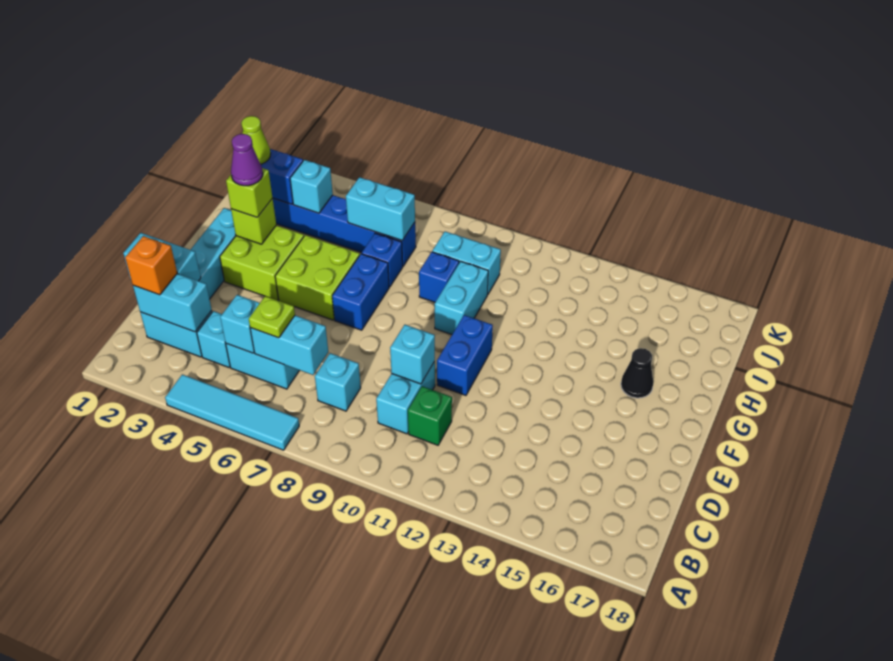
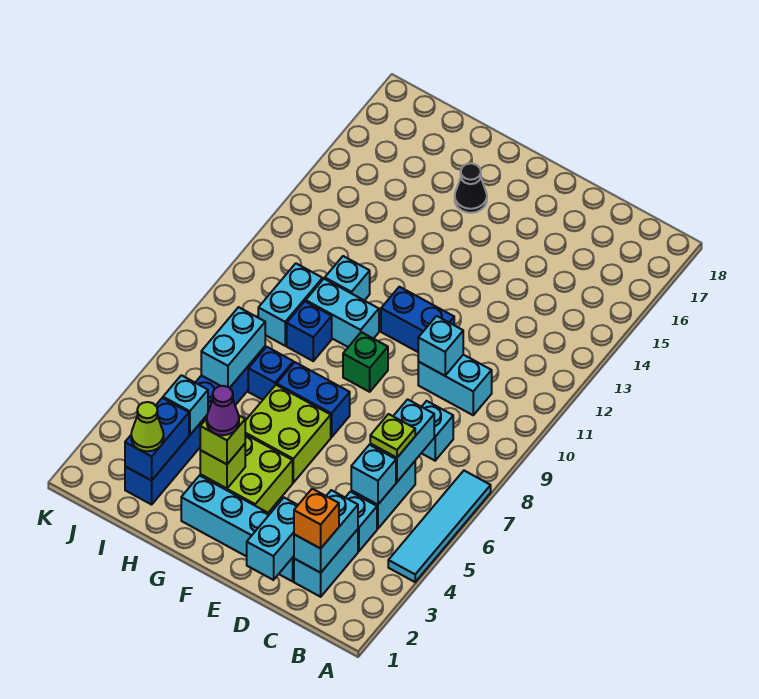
green 1x1 brick [408,386,452,445] -> green 1x1 brick moved to [343,332,388,392]
none -> cyan 1x1 brick [325,256,370,301]

